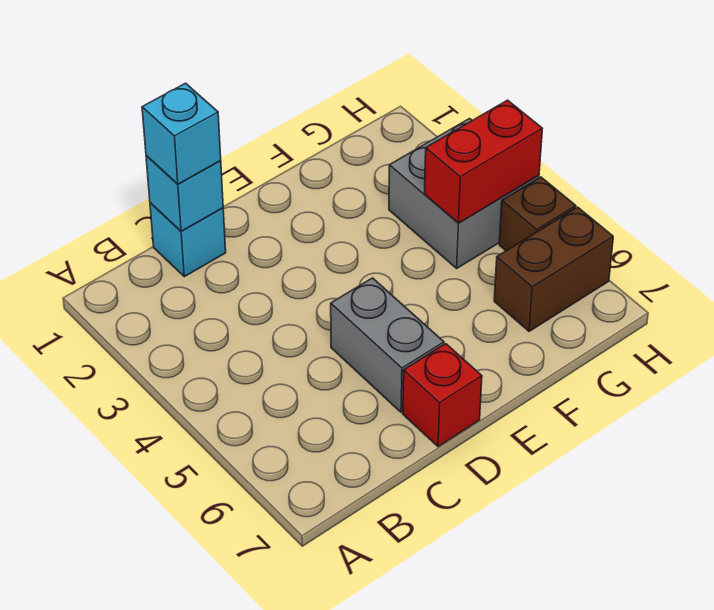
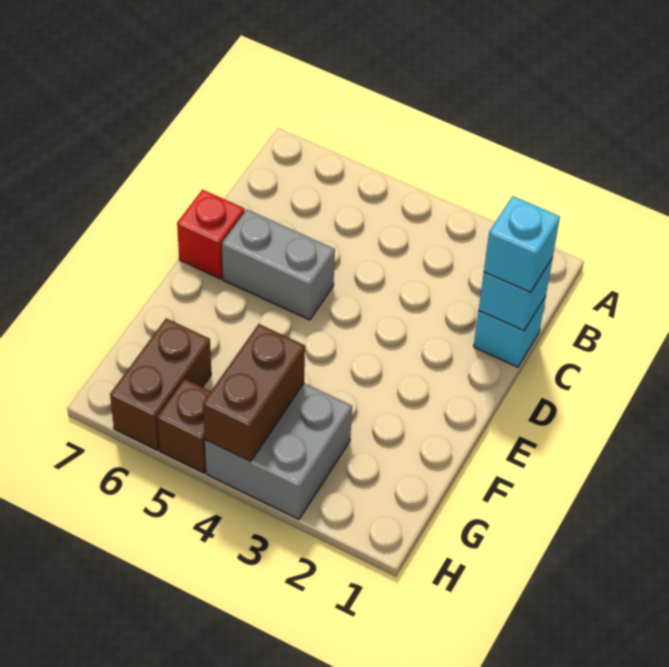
red 1x2 brick [424,100,542,223] -> brown 1x2 brick [203,324,305,461]

